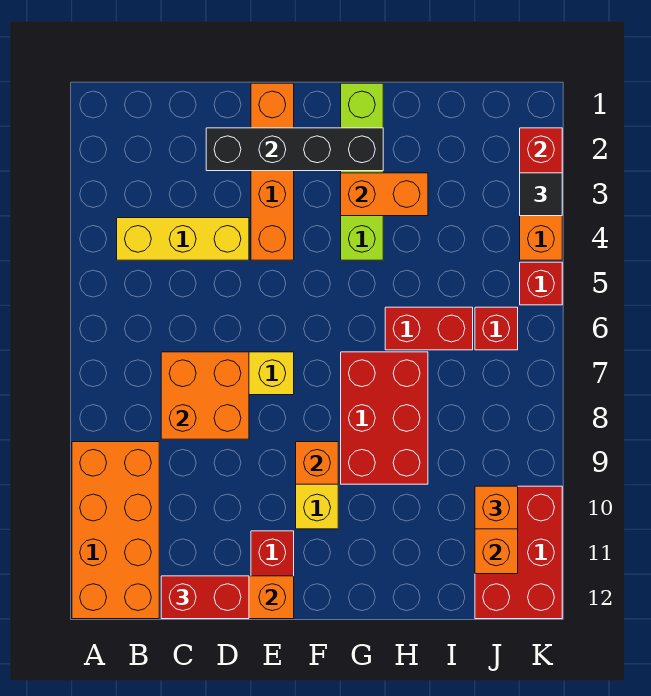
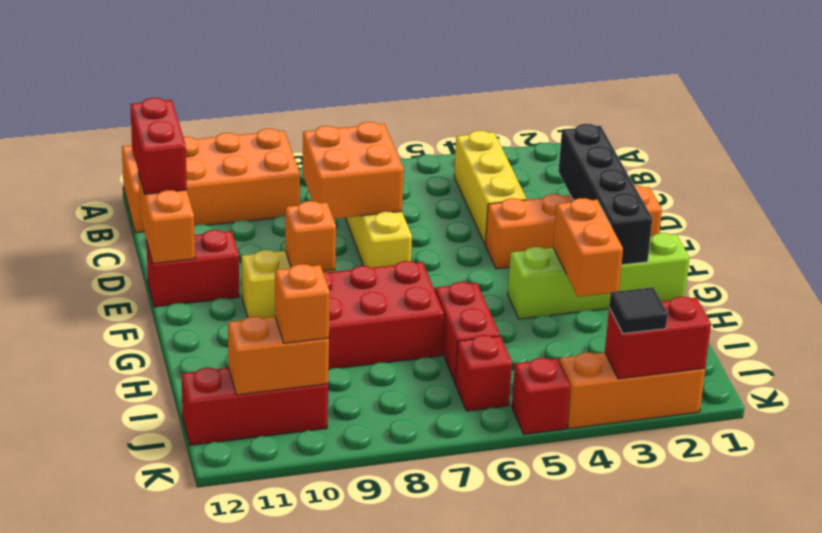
red 2x3 brick [475,486,562,619] -> red 1x3 brick [181,368,328,445]

